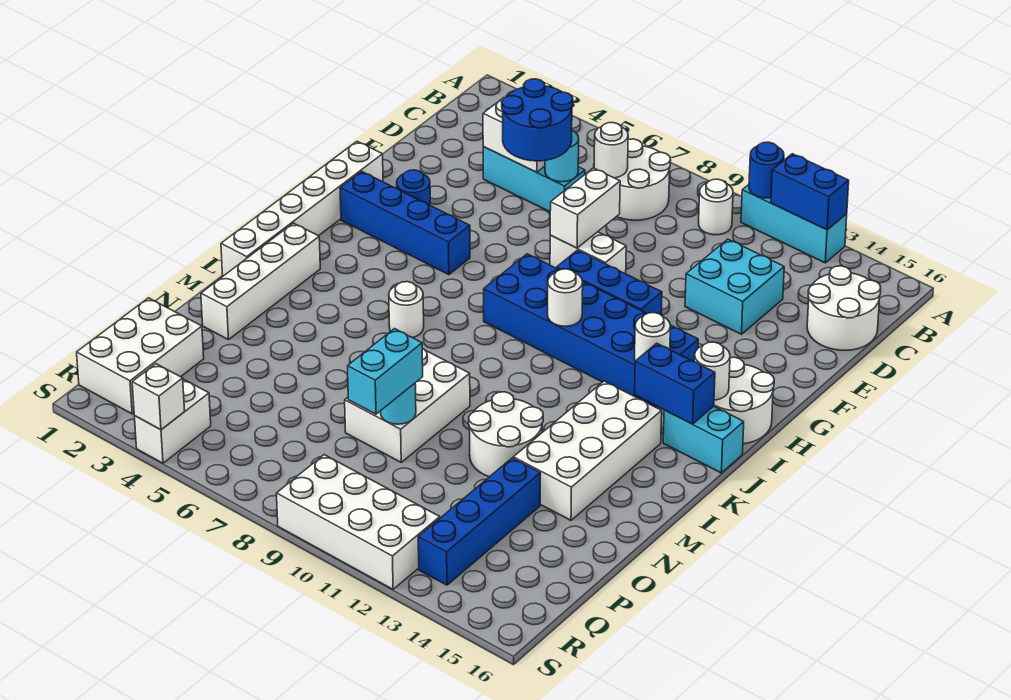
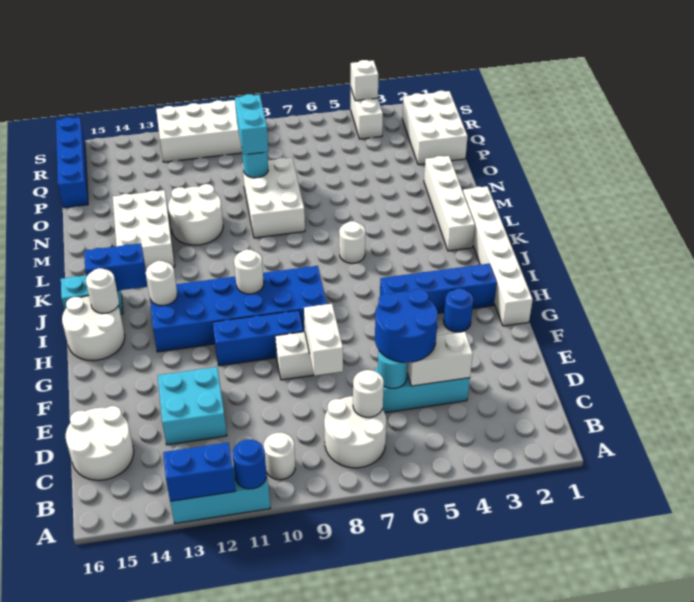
white 2x4 brick [513,381,662,520] -> white 2x3 brick [113,190,175,269]
blue 1x4 brick [418,458,541,585] -> blue 1x4 brick moved to [56,117,88,208]

